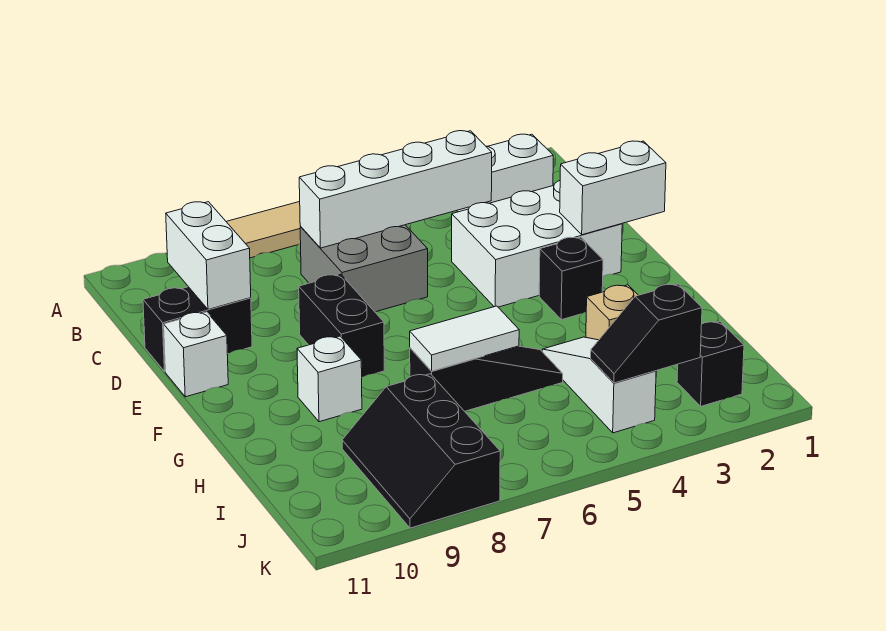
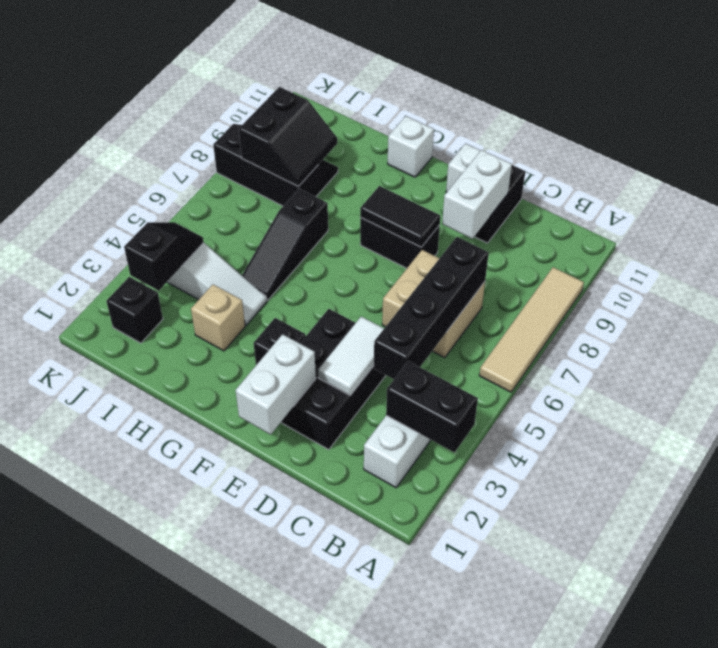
none -> black 1x2 brick [386,361,478,453]
white 1x4 brick [299,131,492,248] -> black 1x4 brick [374,237,489,379]
grey 2x2 brick [300,225,428,312] -> tan 2x2 brick [382,250,485,358]
white 1x2 brick [166,202,251,309] -> white 1x2 brick turned to [442,150,512,239]
white 2x3 brick [452,181,622,307] -> black 2x3 brick [281,309,386,449]
none -> black 1x2 tile [360,186,440,247]
white 1x1 brick [297,336,362,422] -> white 1x1 brick moved to [388,116,434,177]
white 1x2 tile [410,306,519,371] -> white 1x2 tile moved to [318,317,384,395]
none -> black 2x2 slope [239,87,337,186]

